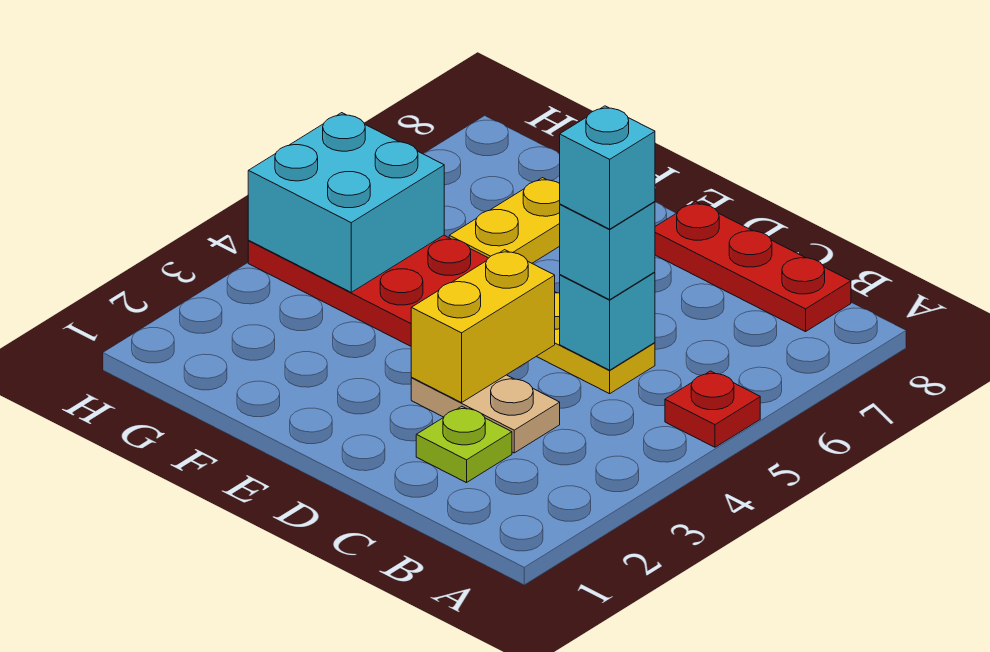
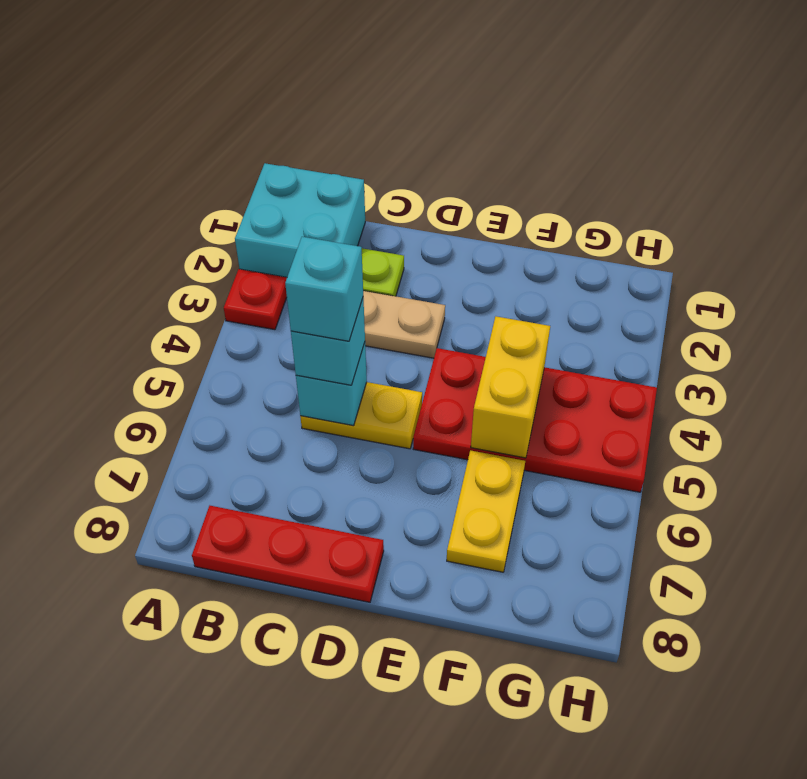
red 1x1 plate [665,371,760,447] -> red 1x1 plate moved to [224,269,287,330]
yellow 1x2 brick [411,250,555,403] -> yellow 1x2 brick moved to [471,316,550,458]
cyan 2x2 brick [248,113,444,292] -> cyan 2x2 brick moved to [235,163,365,277]

